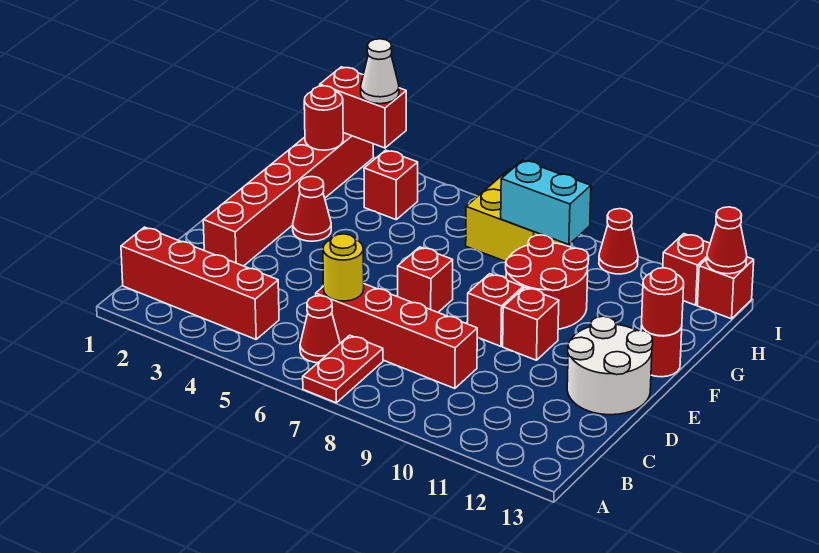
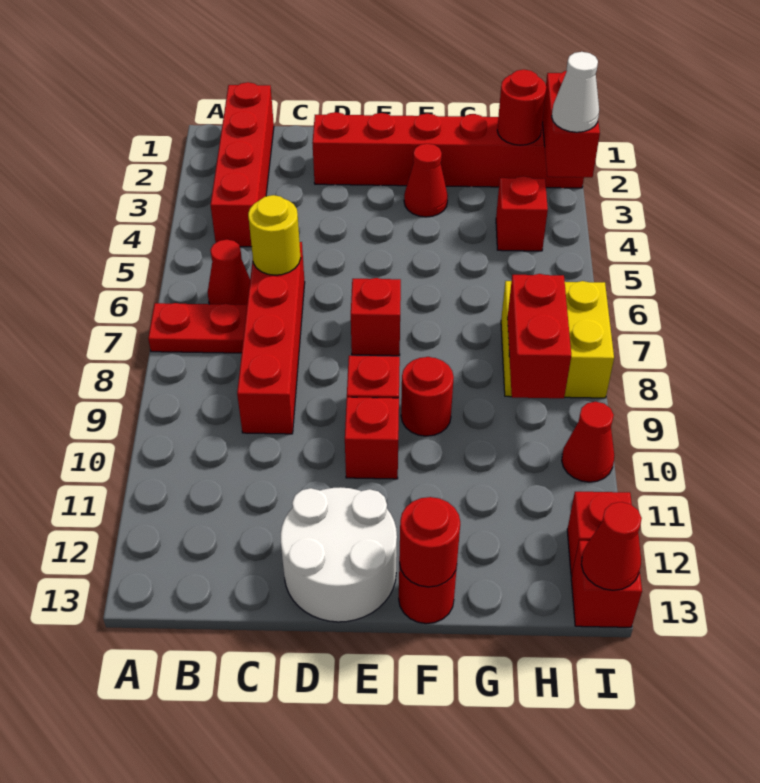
red 2x2 round brick [506,235,589,329] -> red 1x1 round brick [401,357,454,436]
cyan 1x2 brick [501,160,591,245] -> red 1x2 brick [507,274,571,398]

